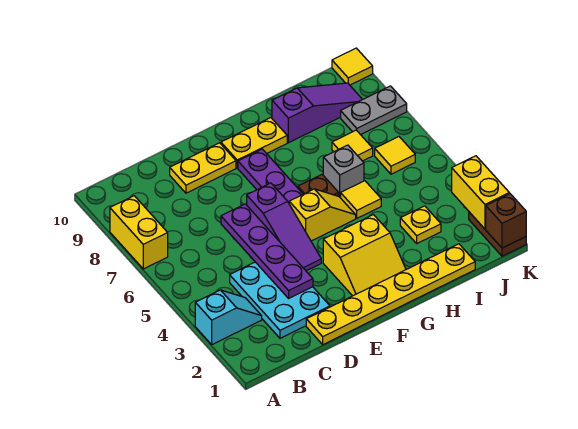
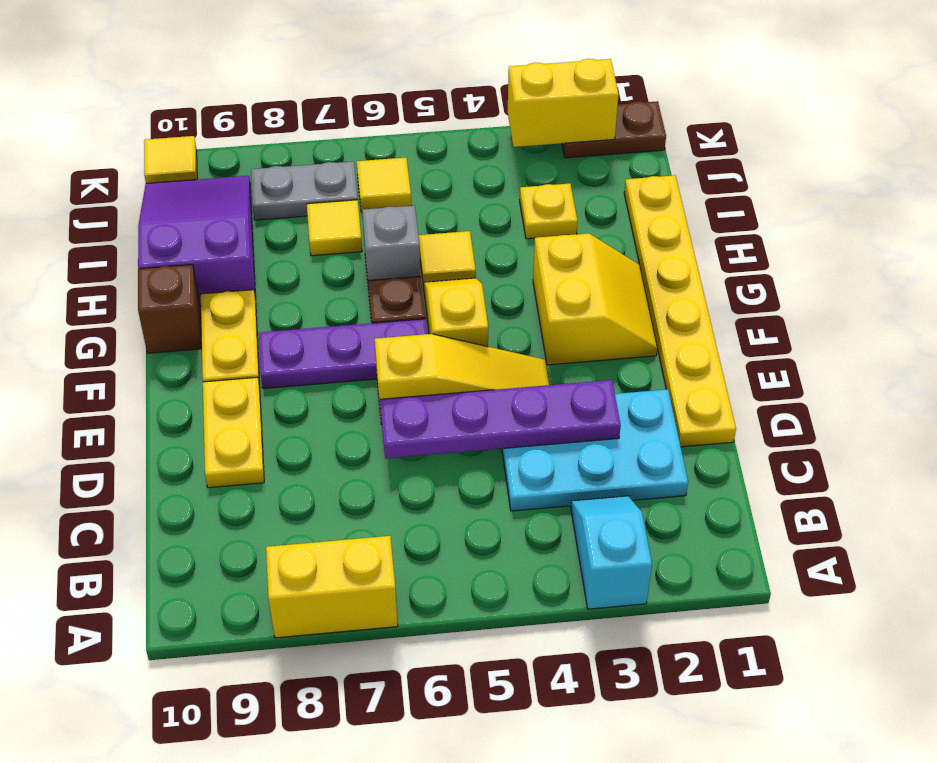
purple 1x3 slope [247,183,321,271] -> yellow 1x3 slope [375,334,549,424]
purple 1x3 slope [272,83,362,143] -> purple 2x3 slope [138,176,256,306]
grey 1x2 plate [341,86,407,135] -> grey 1x2 plate turned to [251,161,358,220]
brown 1x1 brick [486,194,526,248] -> brown 1x1 brick moved to [138,265,201,353]

